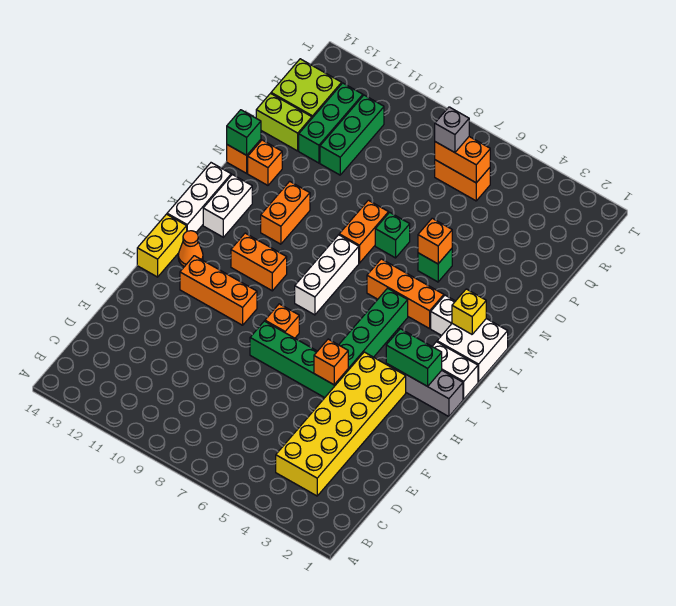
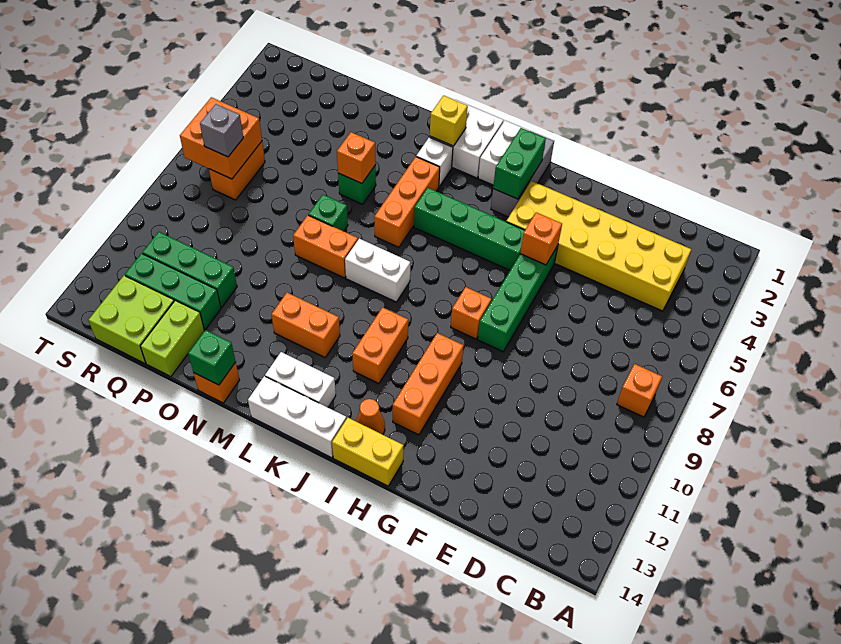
white 1x3 brick [295,235,359,315] -> white 1x2 brick [345,239,410,302]
orange 1x1 brick [248,140,282,185] -> orange 1x1 brick moved to [617,364,662,417]
orange 1x2 brick [435,137,490,183] -> orange 2x2 brick [180,97,262,179]

